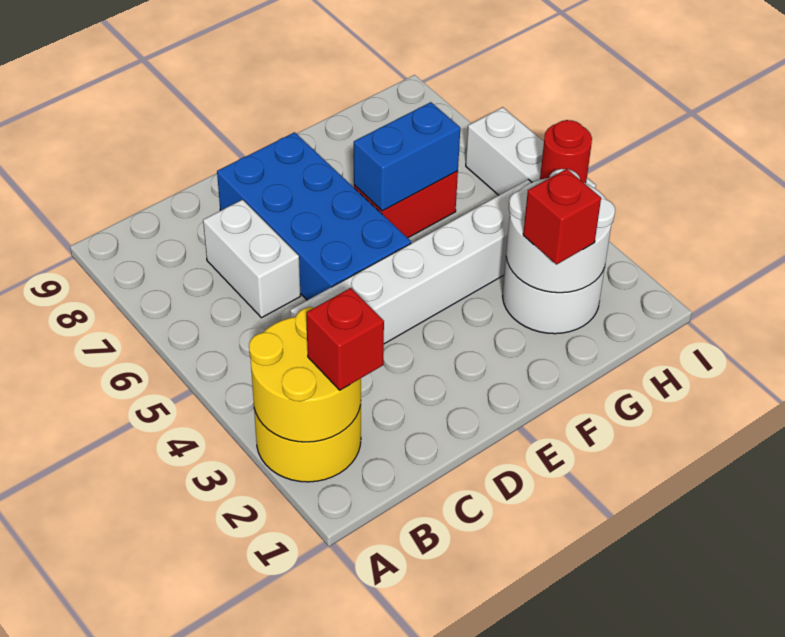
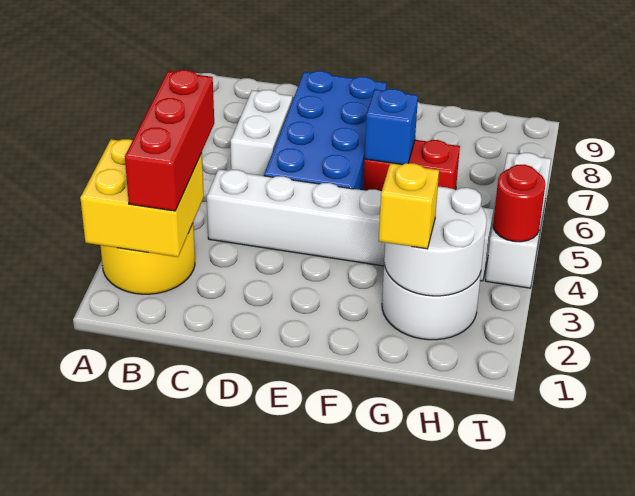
yellow 2x2 round brick [249,307,361,442] -> yellow 2x2 brick [80,139,204,257]
red 1x1 brick [306,288,384,390] -> red 1x3 brick [125,70,214,211]
blue 1x2 brick [354,102,460,211] -> blue 1x1 brick [365,89,418,164]
red 1x1 brick [523,169,601,265] -> yellow 1x1 brick [379,163,439,249]

